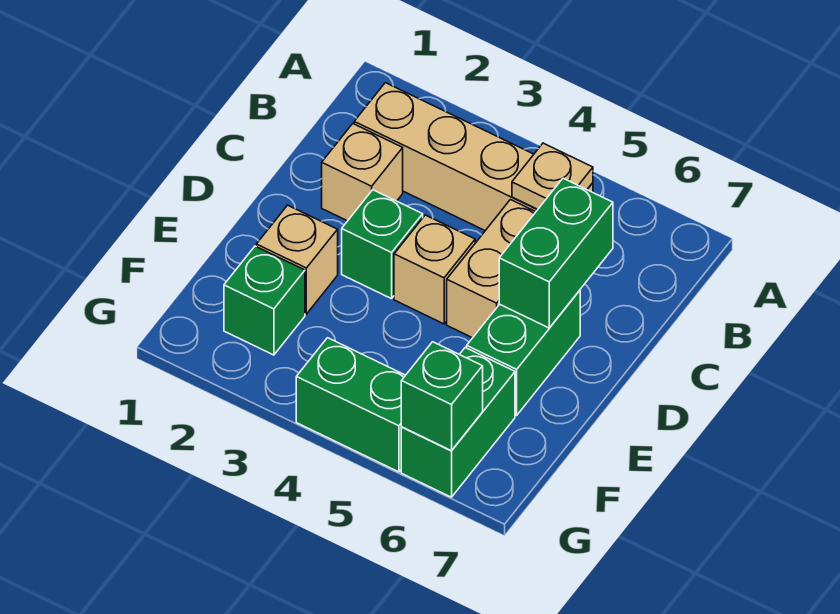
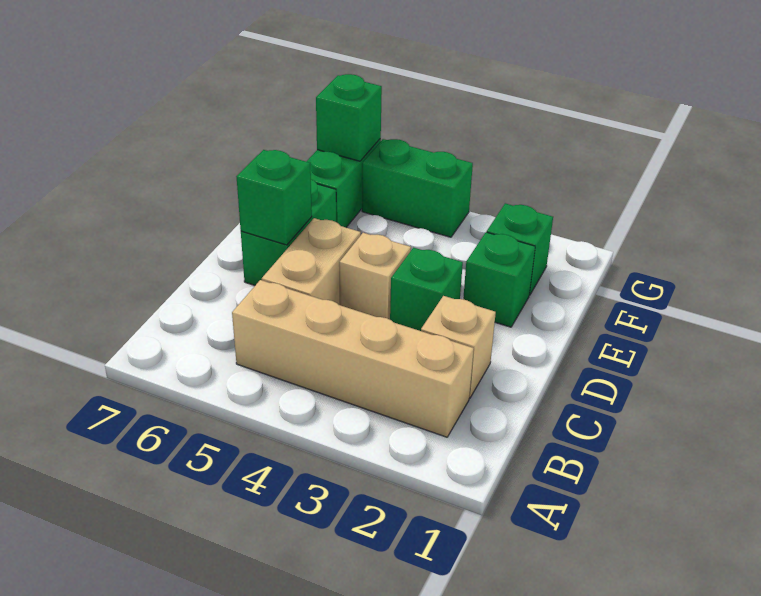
tan 1x1 plate [512,143,593,210] -> none
green 1x2 brick [499,178,613,328] -> green 1x1 brick [237,150,312,245]
tan 1x1 brick [256,205,338,314] -> green 1x1 brick [463,232,535,327]

